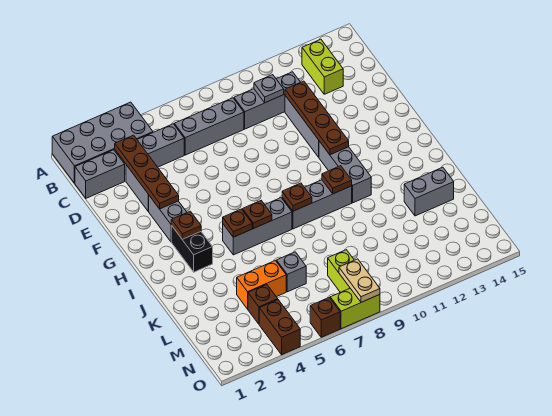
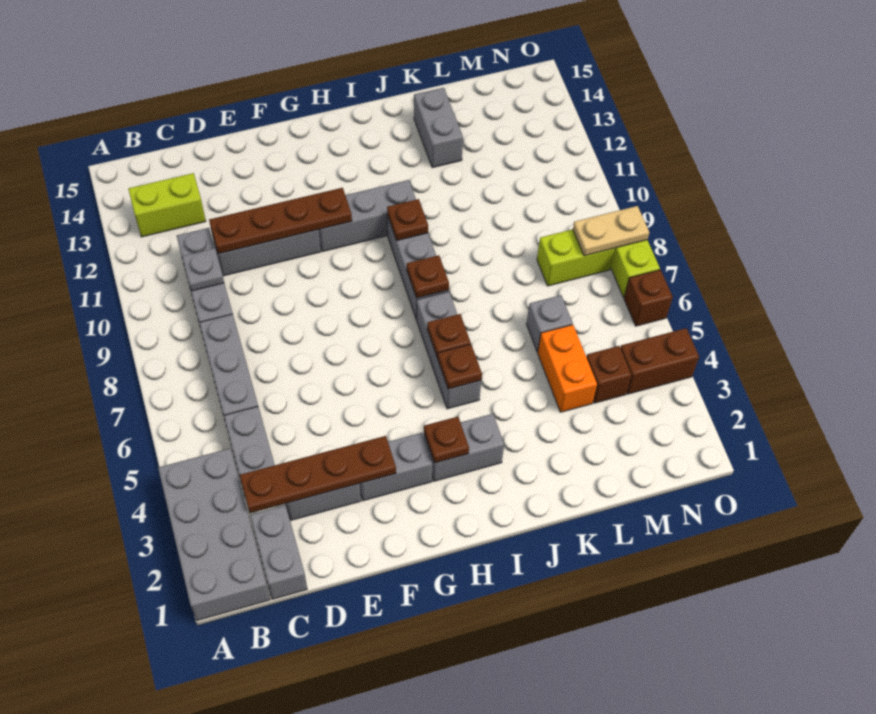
black 1x2 brick [171,226,213,272] -> grey 1x2 brick [424,414,504,481]

